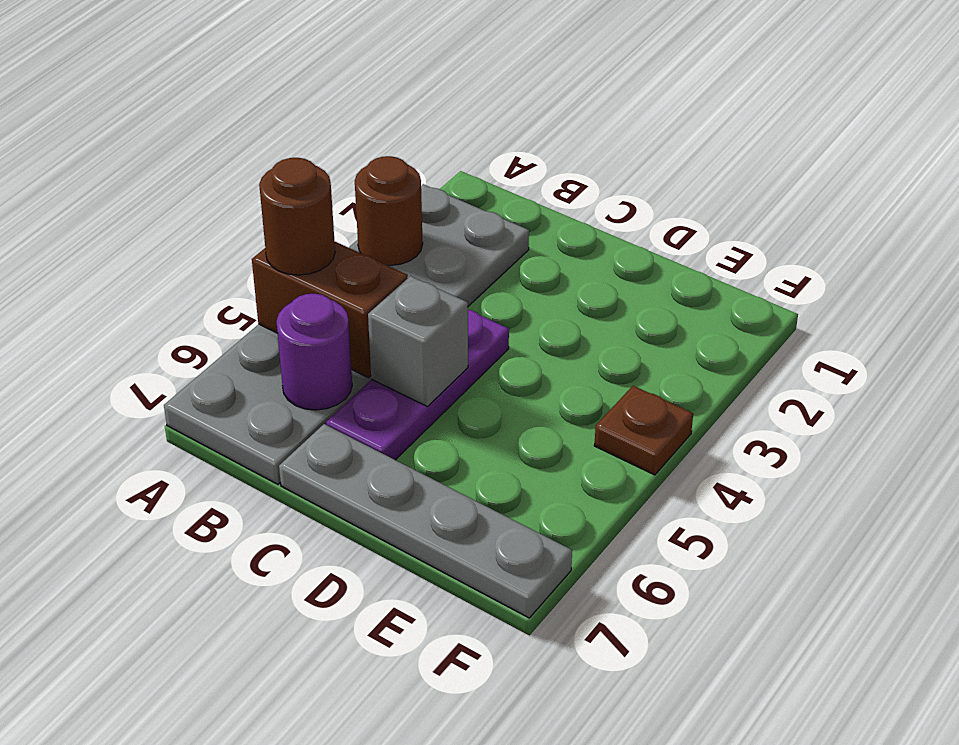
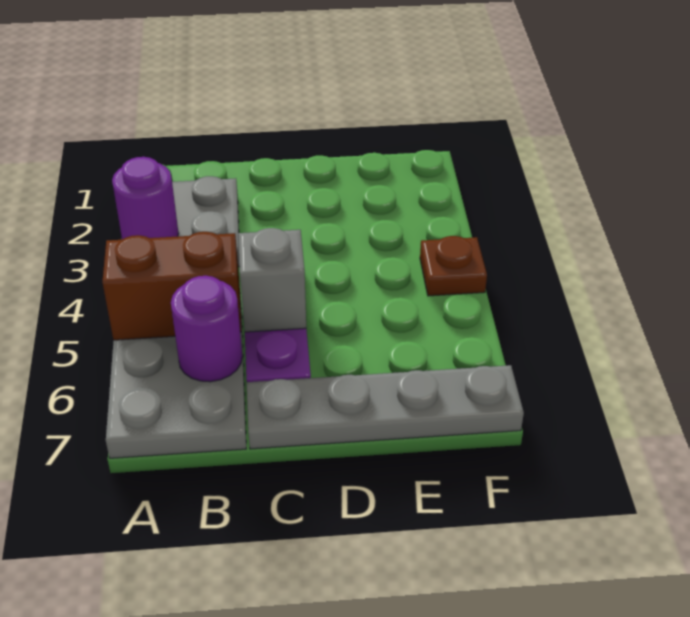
brown 1x1 round brick [355,156,423,265] -> purple 1x1 round brick [112,157,179,239]
brown 1x1 round brick [259,158,335,275] -> none

